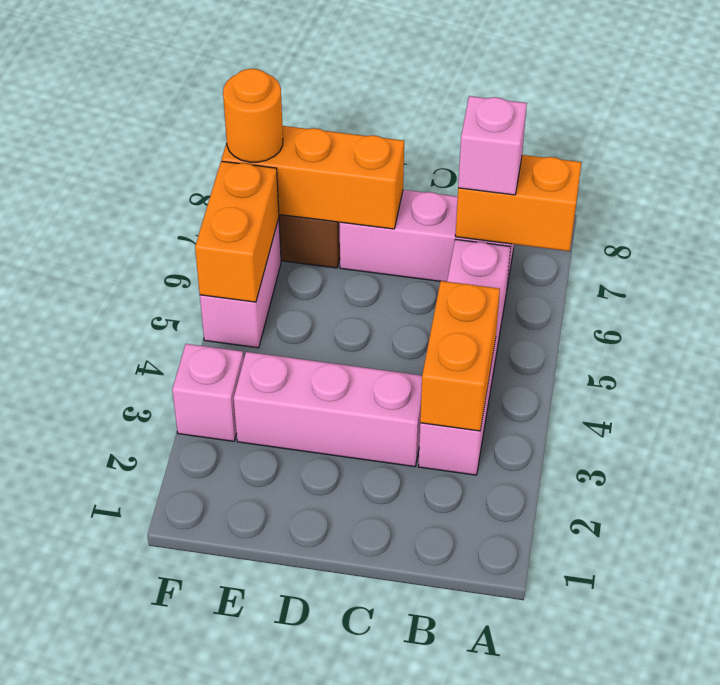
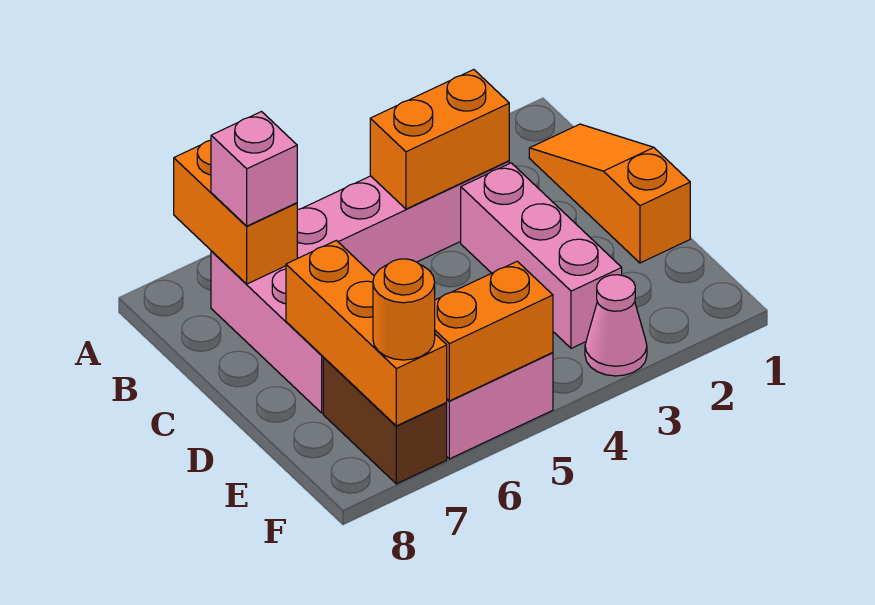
none -> orange 1x3 slope [529,124,690,263]
pink 1x1 brick [172,344,244,441] -> pink 1x1 cone [585,275,647,376]

